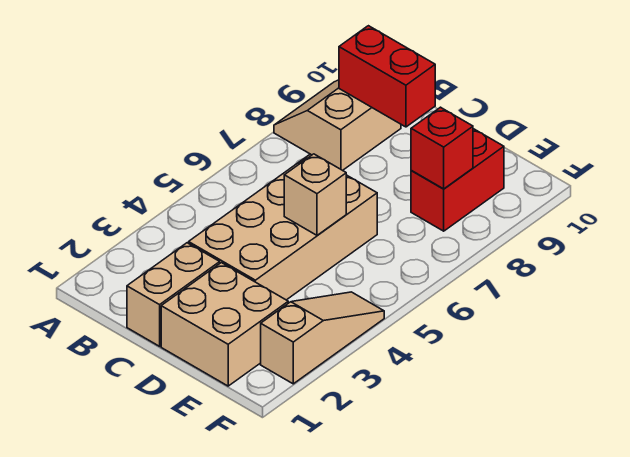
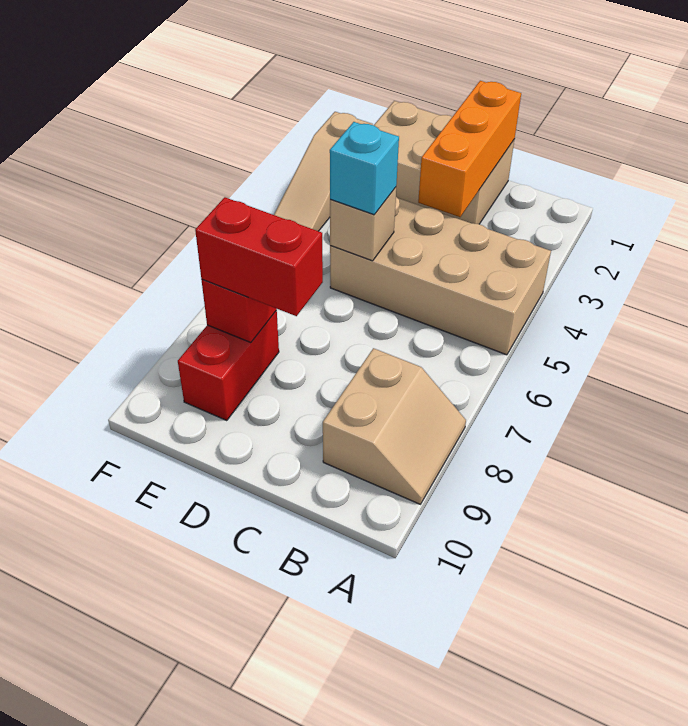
red 1x2 brick [339,26,435,127] -> red 1x2 brick moved to [195,197,323,316]
none -> orange 1x3 brick [418,81,521,217]
tan 2x4 brick [189,154,377,300] -> tan 2x4 brick turned to [330,197,551,355]
none -> cyan 1x1 brick [330,122,399,215]

